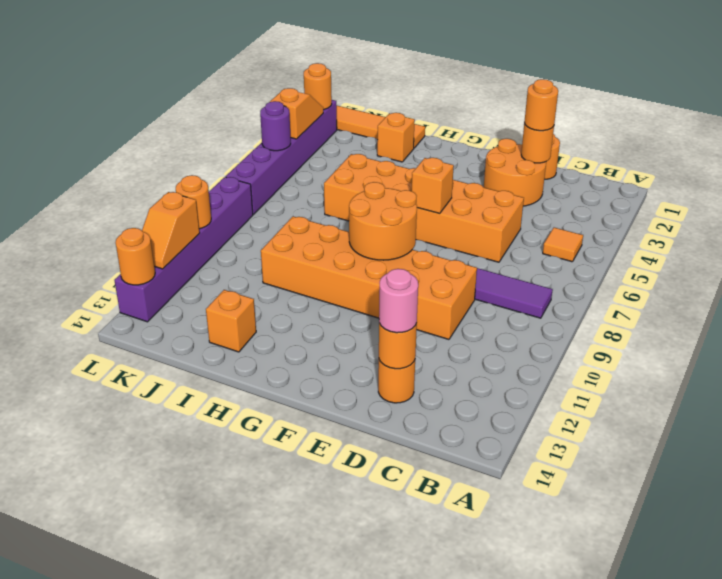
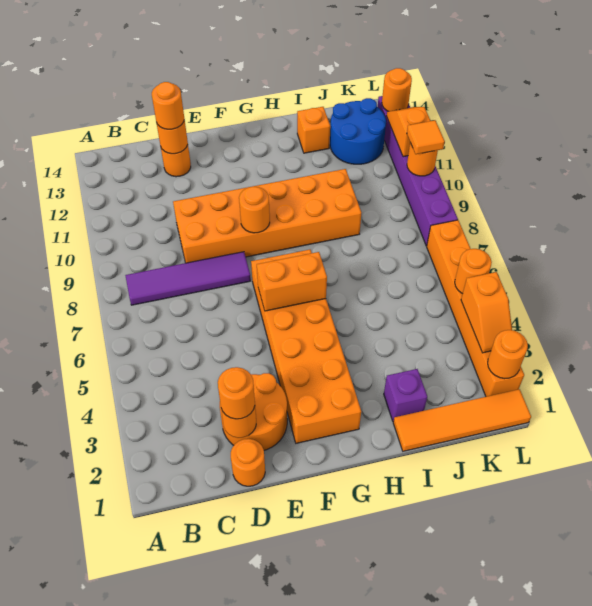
orange 1x1 tile [543,228,583,262] -> orange 1x1 tile moved to [407,120,445,154]
orange 2x6 brick [324,154,524,262] -> orange 2x6 brick turned to [251,250,361,443]
pink 1x1 round brick [379,269,418,333] -> orange 1x1 round brick [152,82,184,129]
orange 1x1 brick [412,158,454,214] -> orange 1x2 brick [257,252,327,311]
orange 2x2 round brick [349,182,417,260] -> orange 1x1 round brick [239,187,270,233]
orange 1x1 brick [377,113,415,162] -> purple 1x1 brick [384,369,427,422]
none -> blue 2x2 round brick [330,98,386,164]
purple 1x6 brick [225,100,337,214] -> orange 1x6 brick [427,220,524,397]
purple 1x1 round brick [260,101,291,151] -> orange 1x1 round brick [455,249,492,294]

